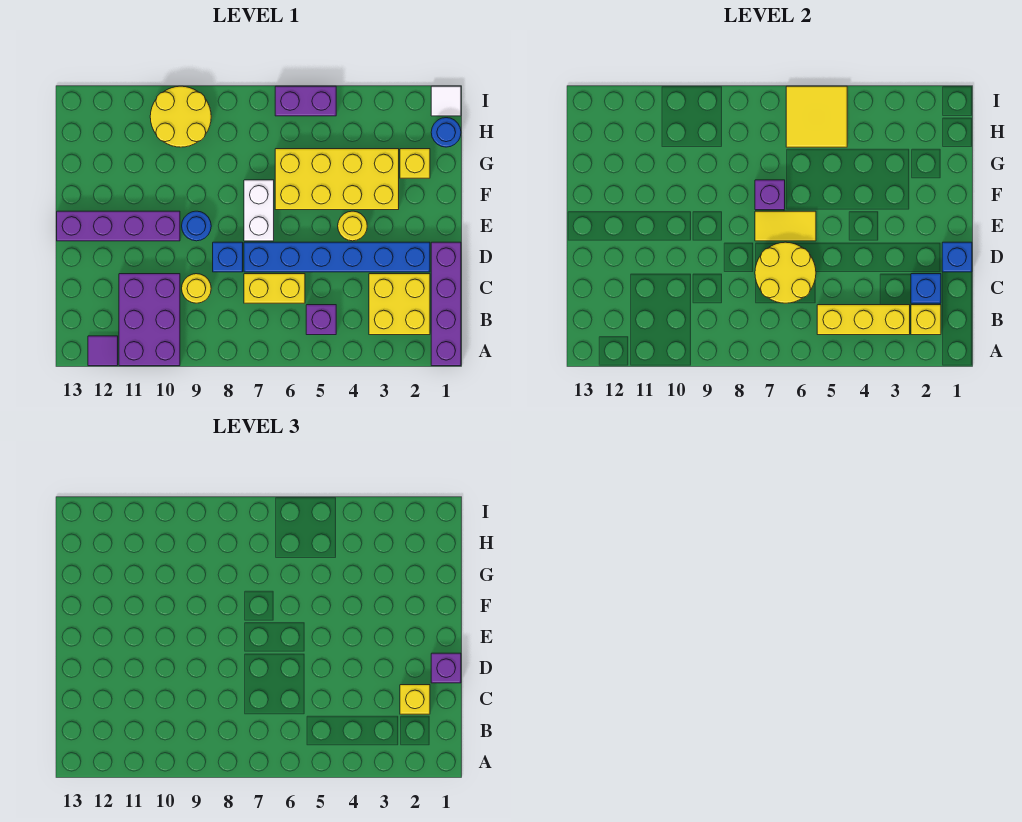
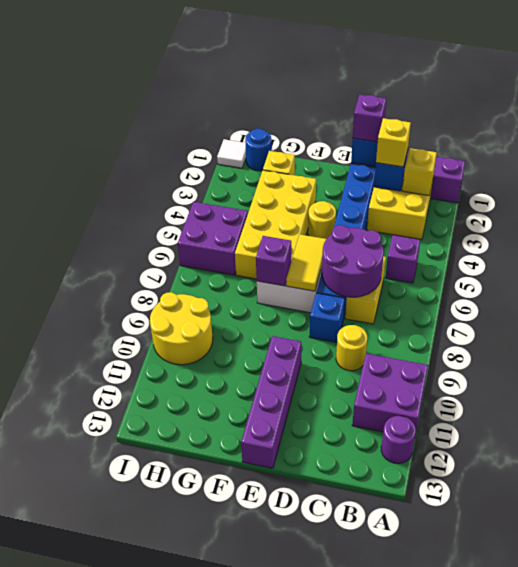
purple 2x3 brick [119,274,180,366] -> purple 2x2 brick [352,354,428,436]
purple 1x1 tile [88,336,118,366] -> purple 1x1 round brick [381,416,416,463]
yellow 1x3 brick [817,305,910,335] -> none
yellow 2x2 round brick [755,242,816,303] -> purple 2x2 round brick [322,225,384,297]
blue 1x1 round brick [182,211,211,241] -> none
yellow 2x2 tile [786,86,847,147] -> none
purple 1x2 brick [275,86,336,116] -> purple 2x2 brick [178,202,248,275]

